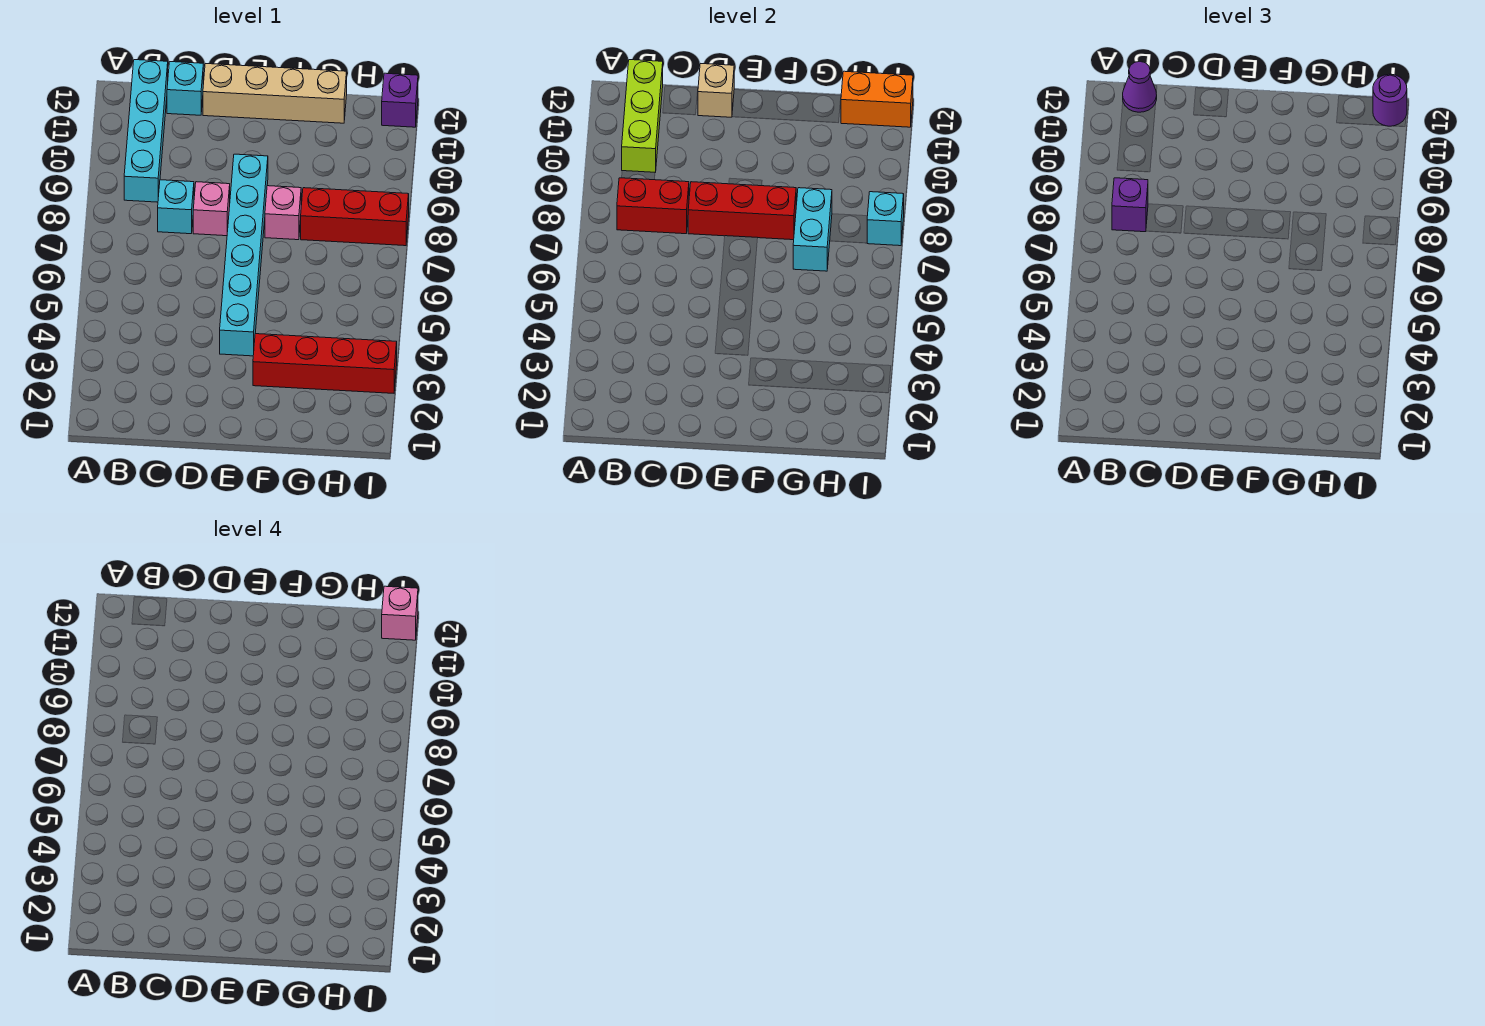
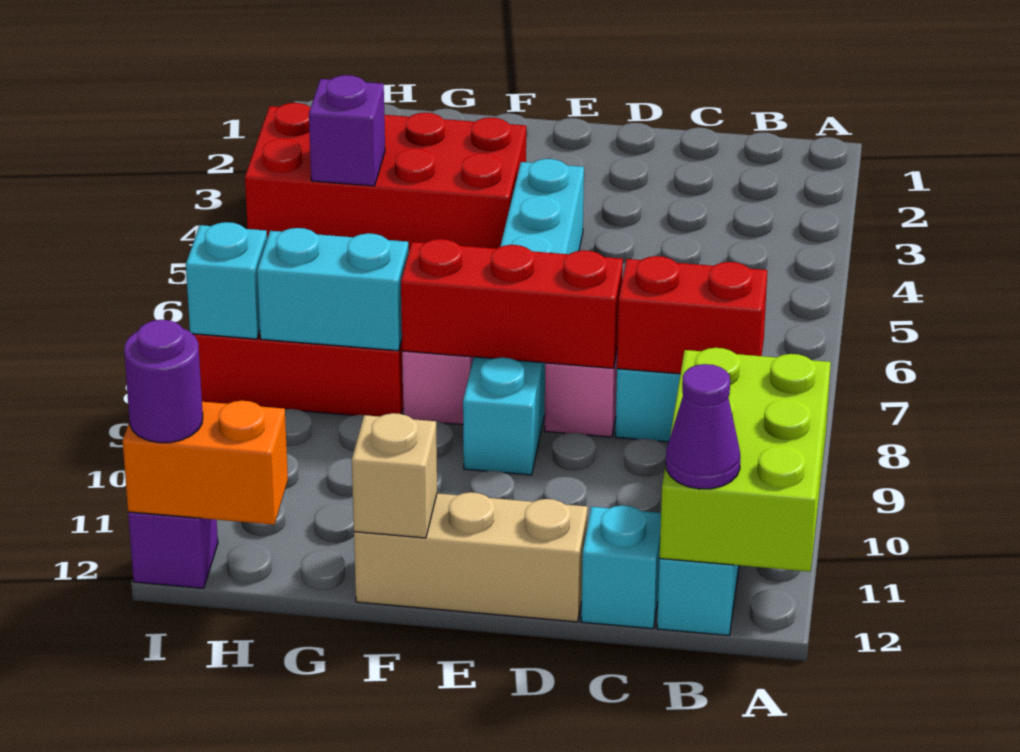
purple 1x1 brick [1112,178,1148,232] -> purple 1x1 brick moved to [309,75,385,186]
lime 1x3 brick [622,60,663,172] -> lime 2x3 brick [660,348,831,572]
tan 1x4 brick [203,64,347,123] -> tan 1x3 brick [354,492,588,622]
tan 1x1 brick [698,64,734,117] -> tan 1x1 brick moved to [352,413,437,538]
red 1x4 brick [253,334,397,393] -> red 2x4 brick [245,103,526,253]
cyan 1x2 brick [793,188,832,271] -> cyan 1x2 brick turned to [257,228,408,351]
pink 1x1 brick [382,586,418,640] -> none

